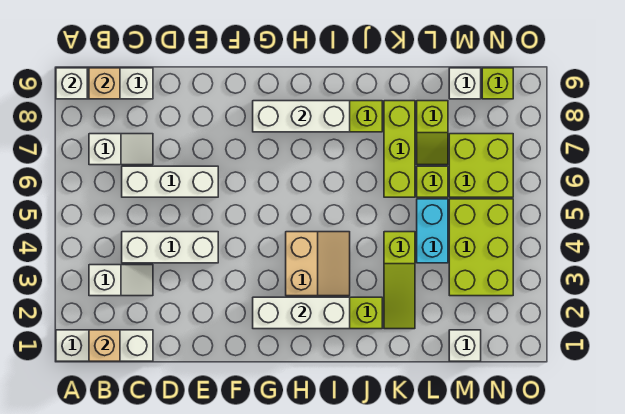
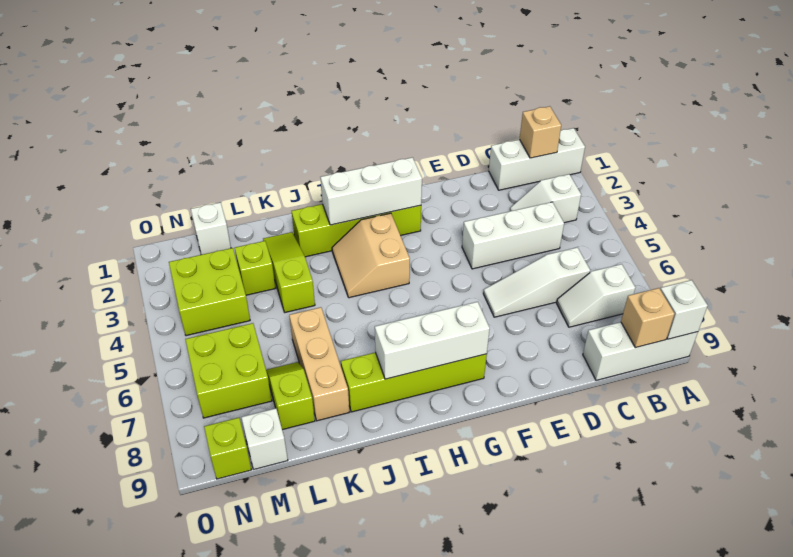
white 1x3 brick [122,166,218,197] -> white 1x3 slope [483,247,590,317]
lime 1x3 brick [384,101,415,197] -> tan 1x3 brick [289,307,349,421]
cyan 1x2 brick [417,199,448,263] -> none
lime 1x1 brick [417,166,448,197] -> lime 1x1 brick moved to [235,241,275,295]
lime 2x3 brick [449,199,513,296] -> lime 2x2 brick [169,248,250,336]

